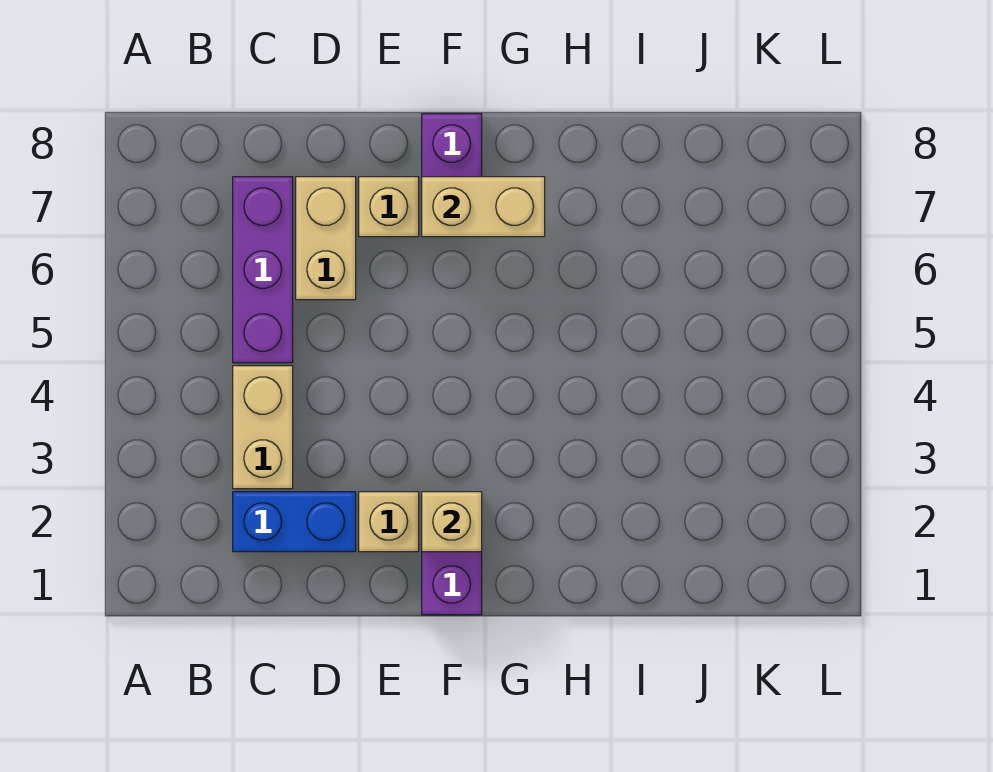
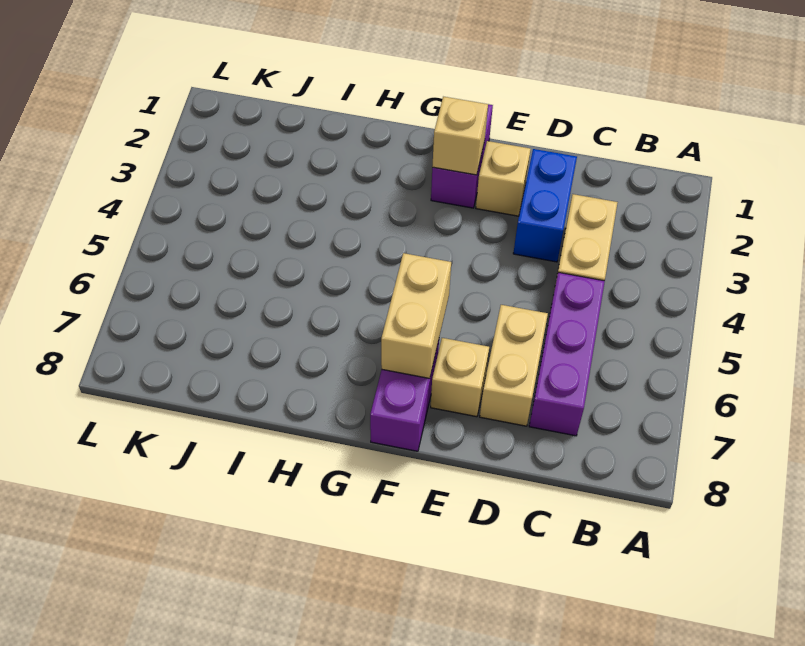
blue 1x2 brick [233,492,356,552] -> blue 1x2 brick turned to [513,149,577,262]
tan 1x2 brick [422,177,545,237] -> tan 1x2 brick turned to [381,253,451,378]

